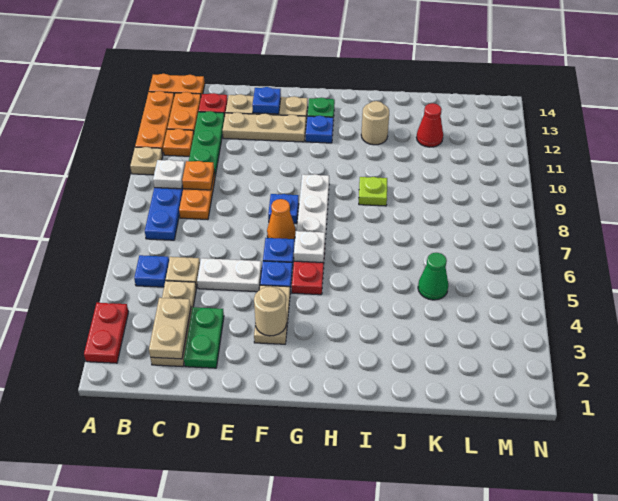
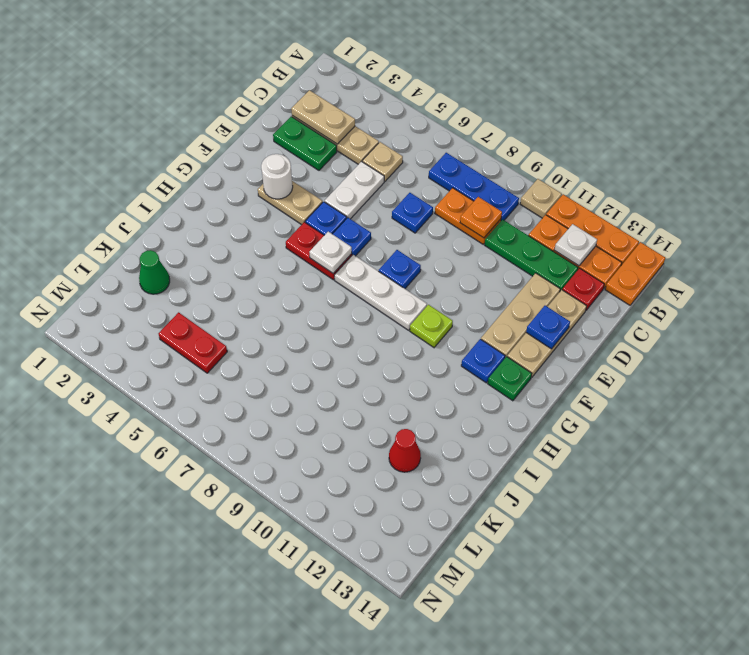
red 1x2 plate [84,303,128,363] -> red 1x2 plate moved to [159,312,227,373]
blue 1x1 plate [134,255,169,287] -> blue 1x1 plate moved to [392,193,433,233]
white 1x1 plate [153,160,185,189] -> white 1x1 plate moved to [554,224,597,266]
tan 1x1 round brick [254,287,287,336] -> white 1x1 round brick [261,154,293,199]
orange 1x1 cone [267,199,296,239] -> none
lime 1x1 plate [359,177,387,206] -> lime 1x1 plate moved to [410,305,453,347]
tan 1x1 round brick [361,101,389,145] -> none
green 1x1 cone [418,253,448,300] -> green 1x1 cone moved to [139,250,170,294]

